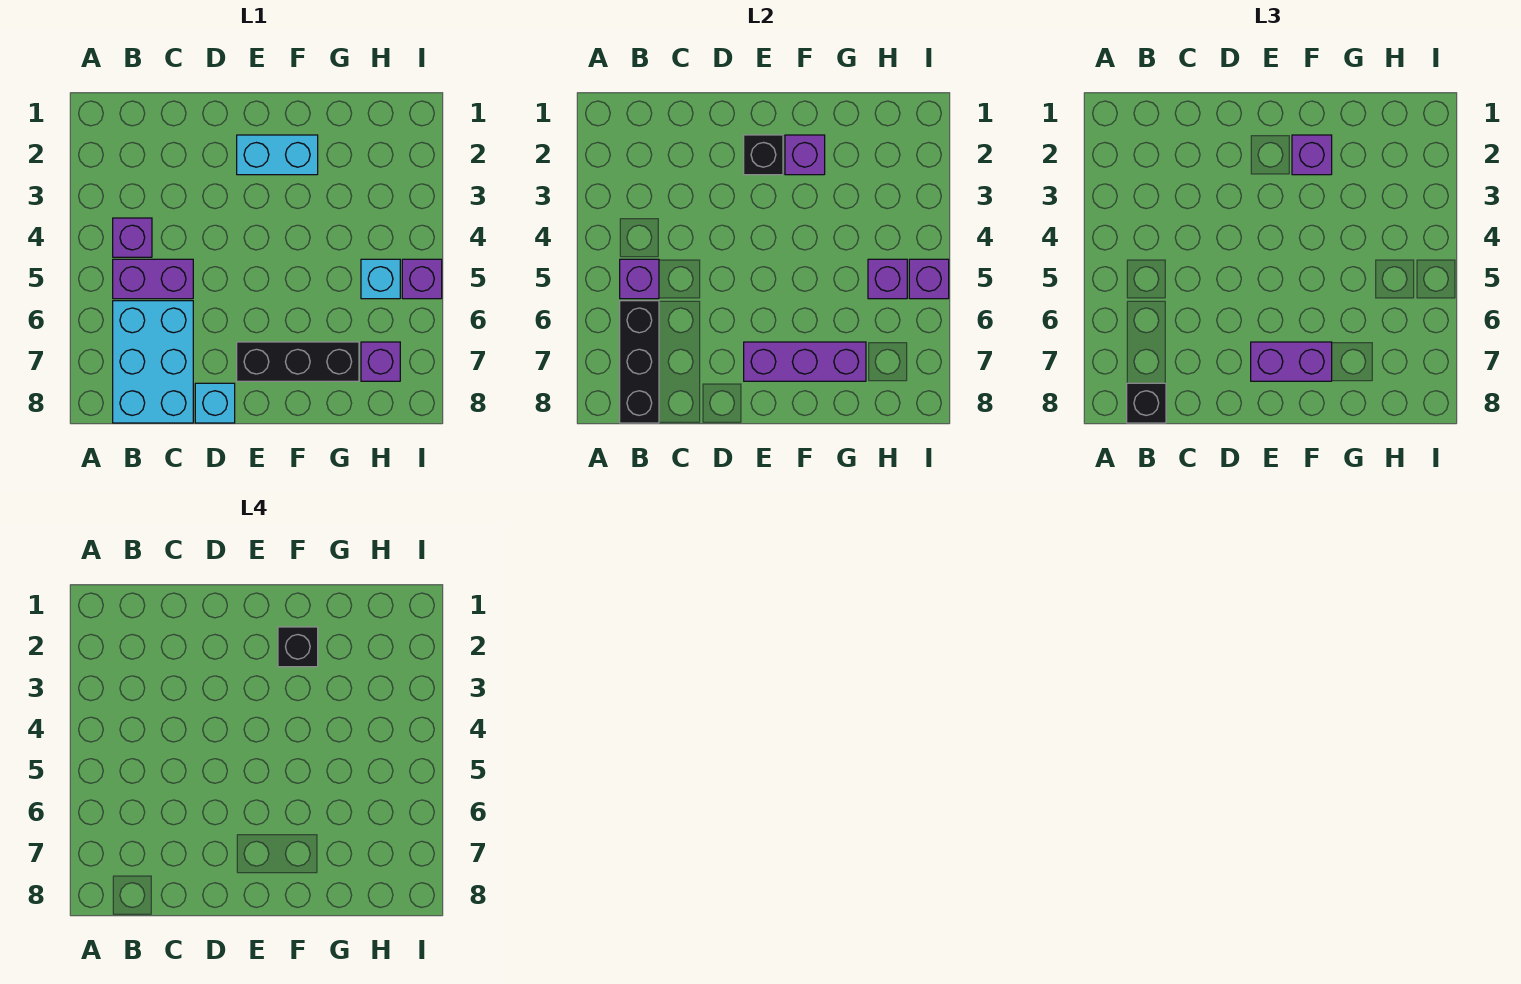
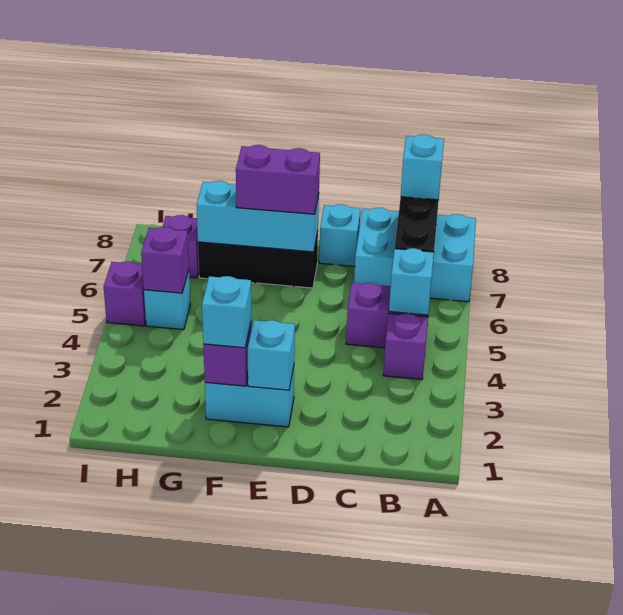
purple 1x1 brick [620,259,659,299] -> cyan 1x1 brick [389,248,434,315]
cyan 2x3 brick [113,301,193,423] -> cyan 2x3 brick turned to [354,208,476,302]
black 1x1 brick [1127,383,1166,423] -> cyan 1x1 brick [401,135,444,200]
black 1x1 brick [744,135,783,175] -> cyan 1x1 brick [248,320,295,390]
purple 1x3 brick [744,342,866,381] -> cyan 1x3 brick [197,181,319,252]
purple 1x1 brick [1292,135,1332,175] -> cyan 1x1 brick [202,276,251,348]
black 1x1 brick [278,627,318,667] -> none
purple 1x1 brick [909,259,949,299] -> none

